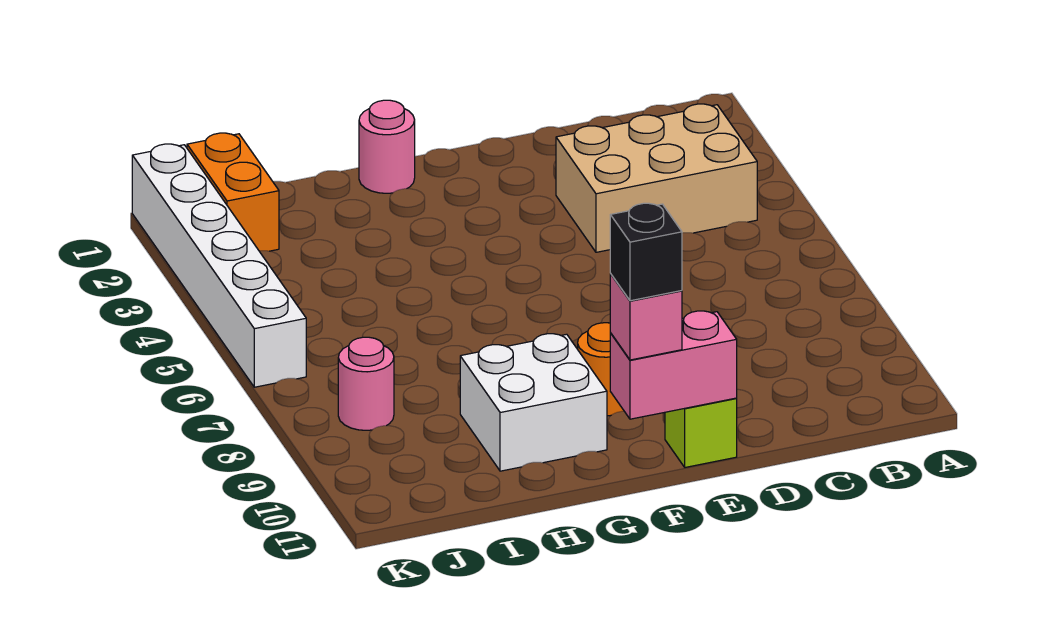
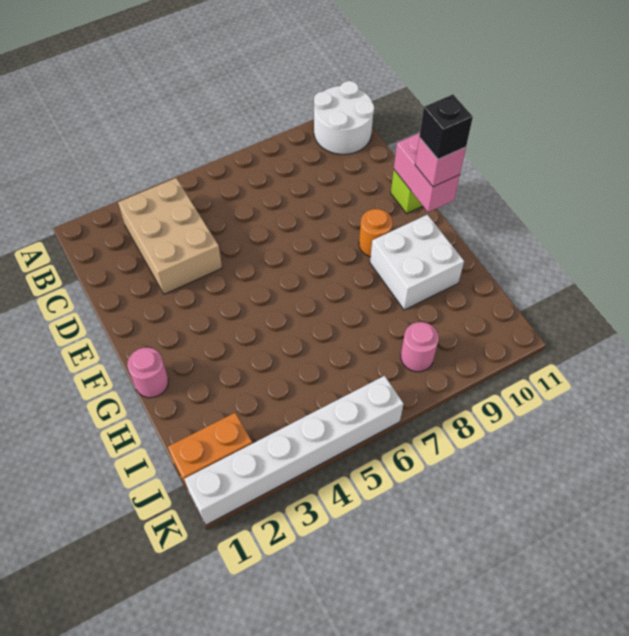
none -> white 2x2 round brick [314,81,374,154]

